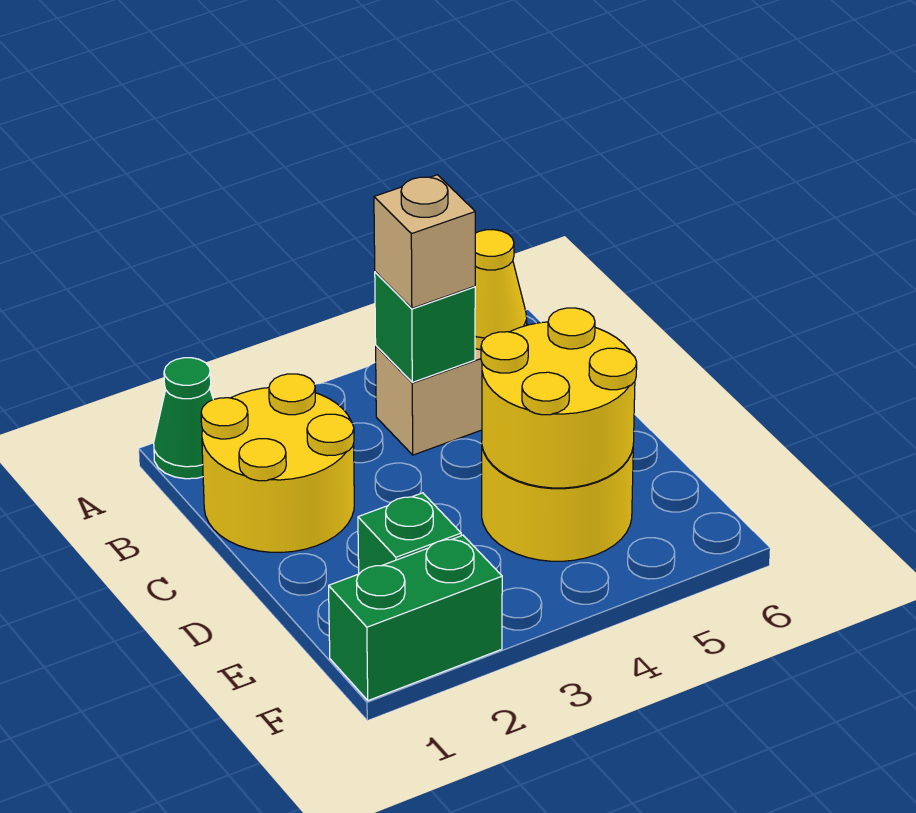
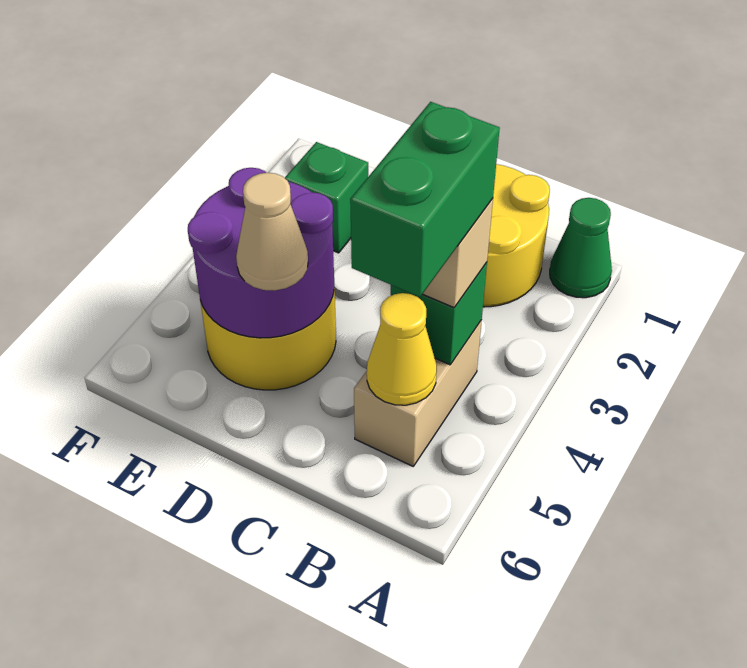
yellow 2x2 round brick [481,308,637,488] -> purple 2x2 round brick [188,168,334,338]
none -> tan 1x1 cone [236,173,308,291]
green 1x2 brick [329,535,502,701] -> green 1x2 brick moved to [350,102,500,297]

